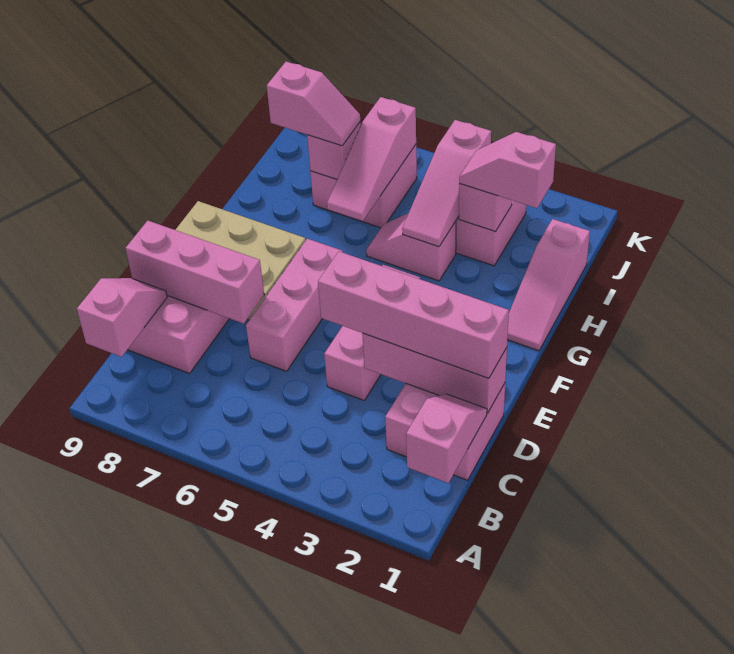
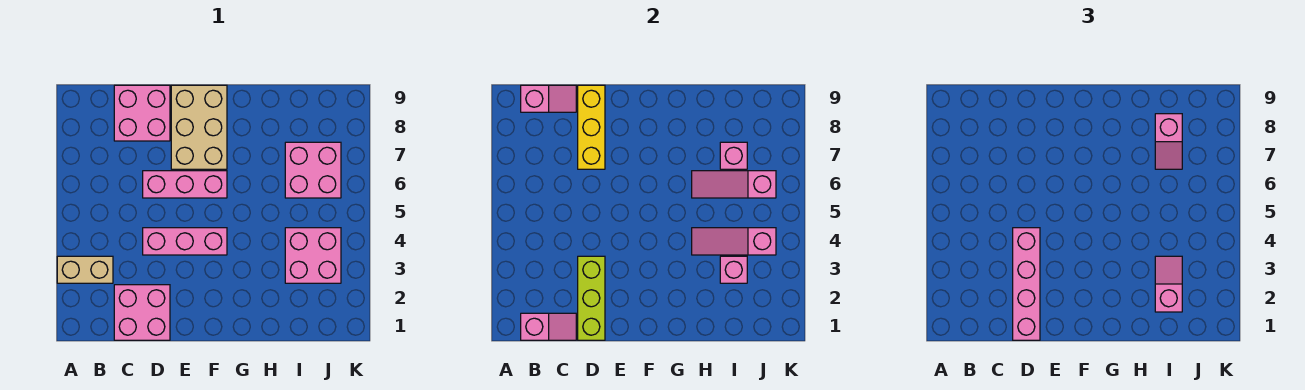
none -> tan 1x2 brick [57,256,113,283]
pink 1x3 brick [362,333,507,413] -> lime 1x3 brick [578,256,605,340]
pink 1x3 brick [126,221,264,324] -> yellow 1x3 brick [578,85,605,169]
pink 1x3 slope [507,219,590,351] -> none
pink 1x2 slope [366,213,456,281] -> none

